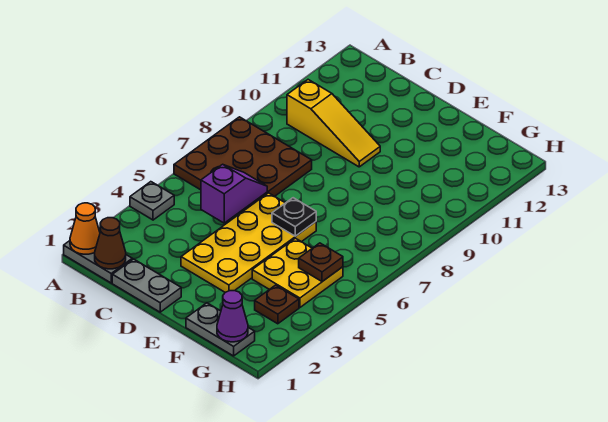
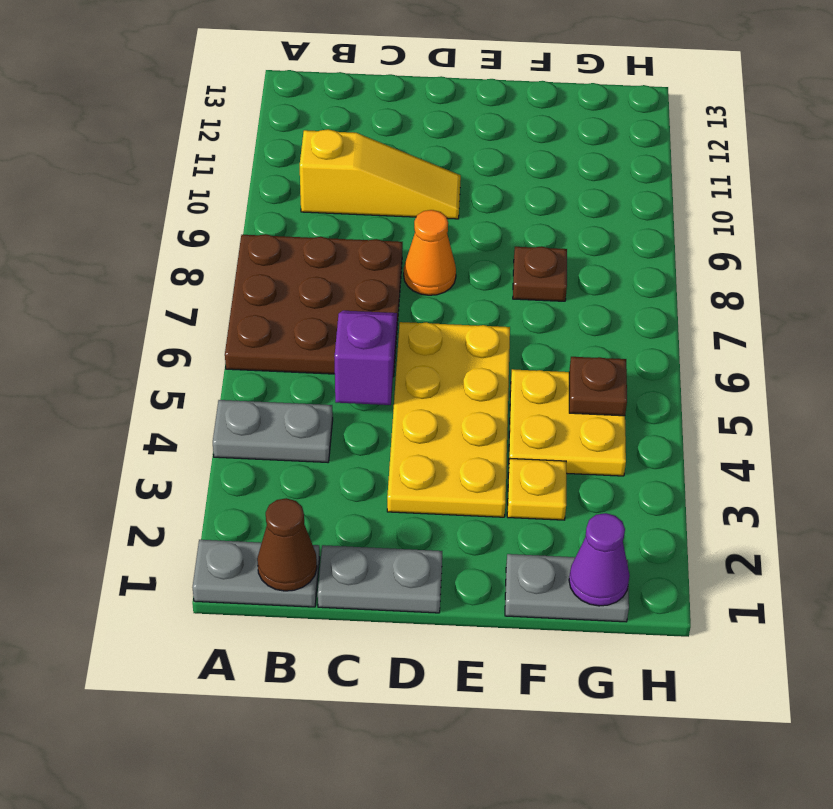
orange 1x1 cone [70,203,100,254] -> orange 1x1 cone moved to [404,210,456,295]
grey 1x1 plate [130,182,174,220] -> grey 1x2 plate [213,400,333,462]
black 1x1 plate [272,198,316,236] -> none
none -> yellow 1x1 plate [507,459,566,520]
brown 1x1 plate [255,285,299,324] -> brown 1x1 plate moved to [513,246,567,301]

